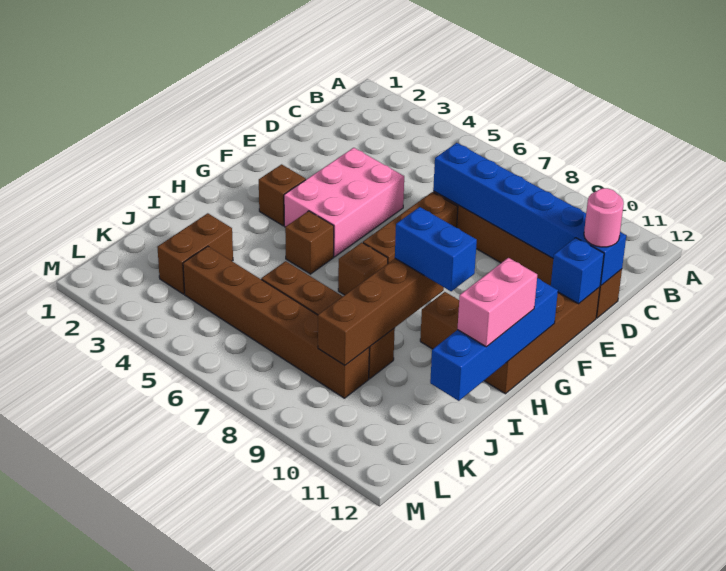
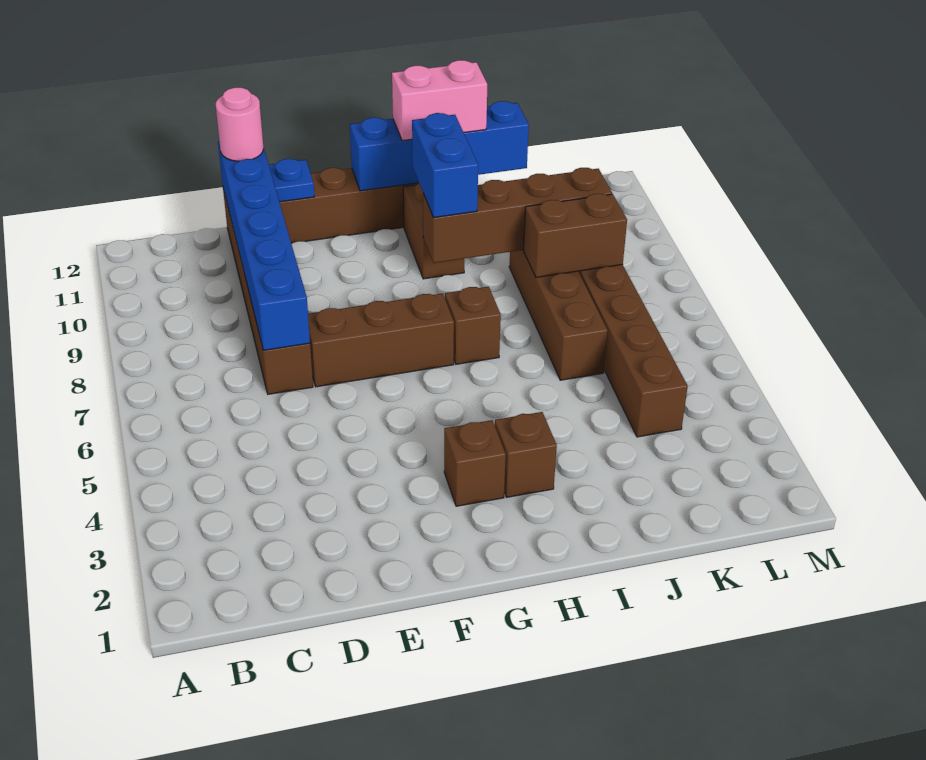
pink 2x3 brick [284,148,404,257] -> none
blue 1x1 brick [551,238,604,304] -> blue 1x1 plate [269,159,314,202]
brown 1x1 brick [285,211,334,274] -> brown 1x1 brick moved to [495,412,557,497]
brown 1x2 brick [157,213,233,294] -> brown 1x2 brick moved to [524,194,627,277]

